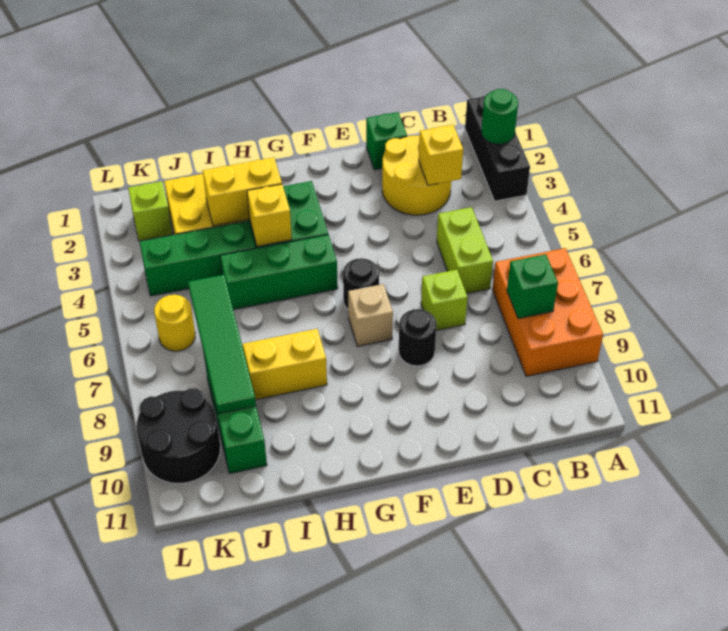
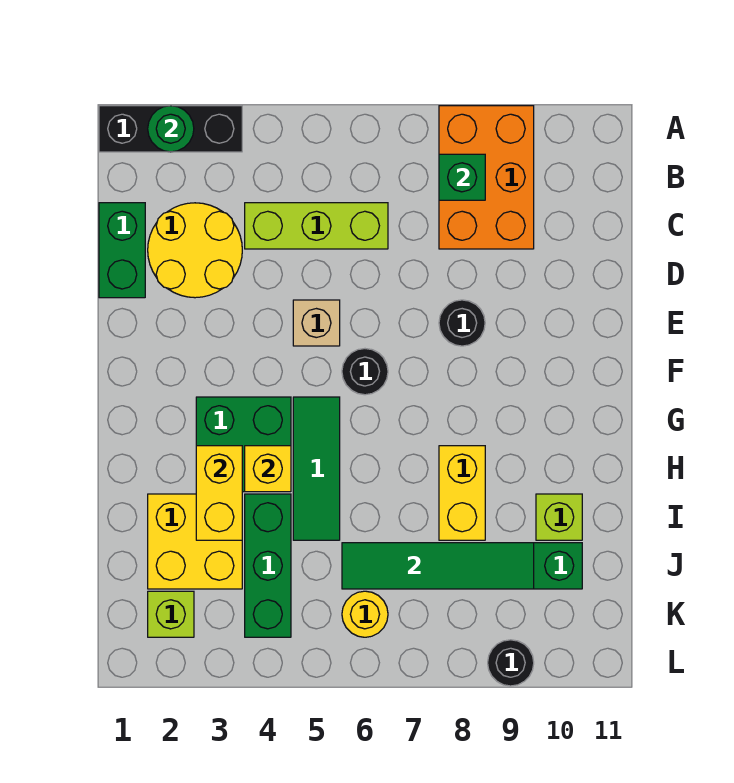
orange 2x3 brick [492,248,603,377] -> orange 2x3 brick turned to [439,106,534,249]
yellow 1x1 brick [419,125,463,185] -> none
lime 1x2 brick [437,207,493,294] -> lime 1x3 brick [245,203,388,249]
green 1x1 brick [366,112,407,170] -> green 1x2 brick [99,203,145,298]
lime 1x1 brick [421,270,468,331] -> lime 1x1 brick moved to [536,494,582,540]
tan 1x1 brick [348,284,393,347] -> tan 1x1 brick moved to [293,300,340,346]
green 1x3 brick [220,235,338,310] -> green 1x3 tile [293,397,340,540]
black 2x2 round brick [136,388,221,483] -> black 1x1 round brick [488,640,534,686]

